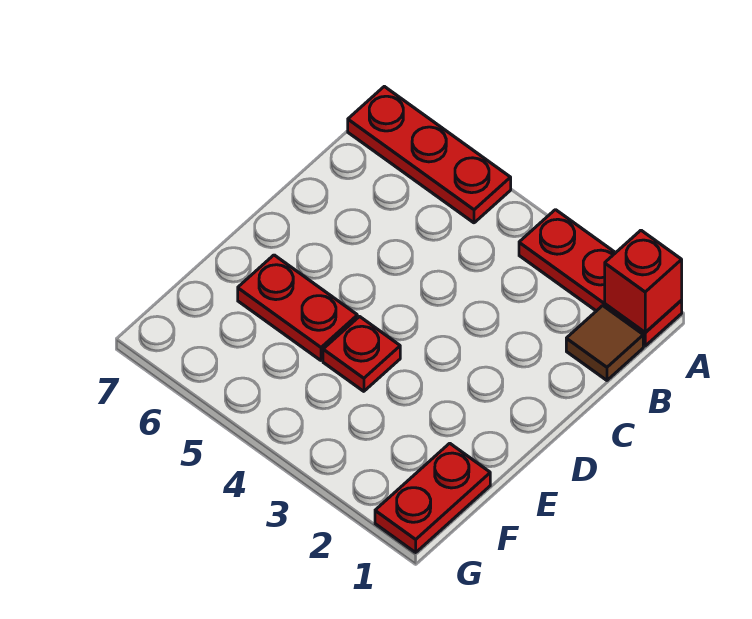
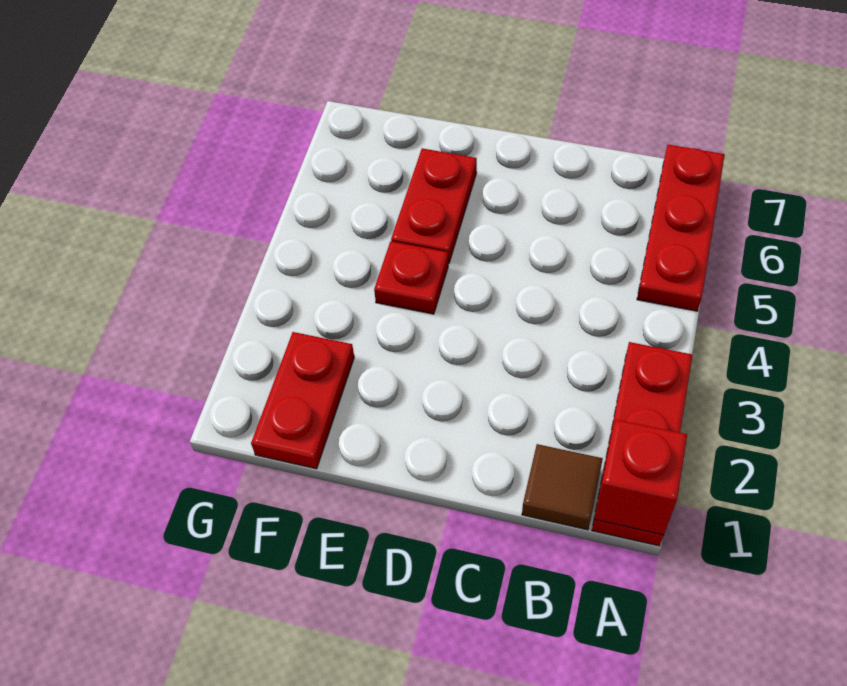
red 1x2 plate [375,443,490,552] -> red 1x2 plate turned to [251,332,354,469]

